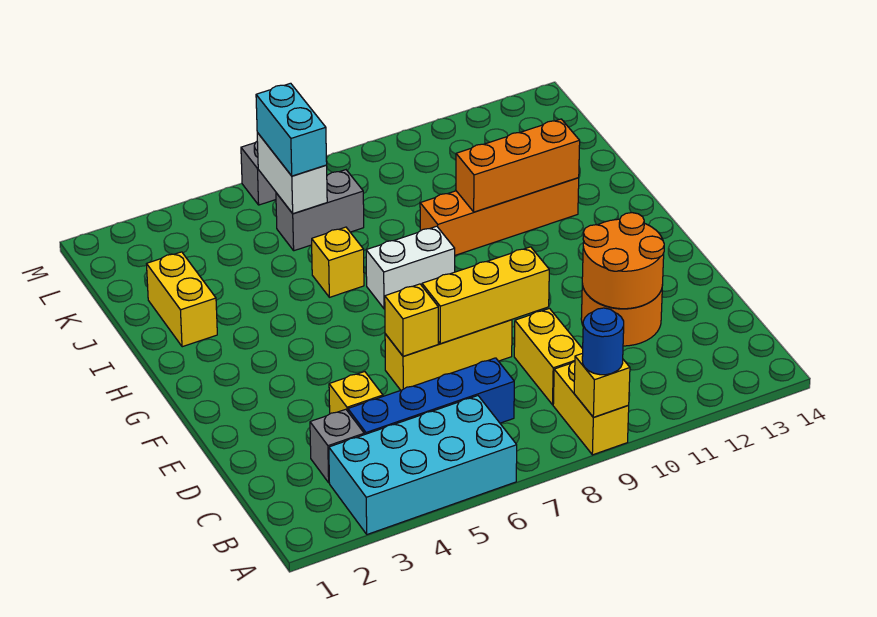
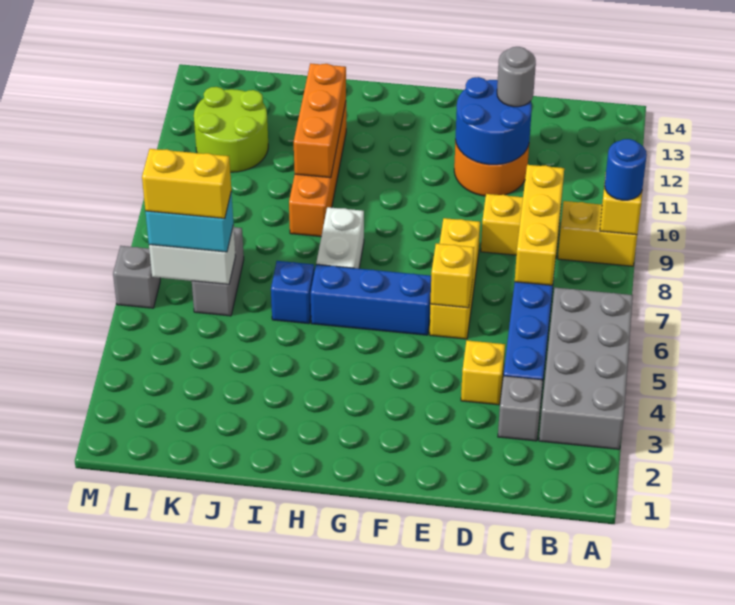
cyan 2x4 brick [329,396,517,534] -> grey 2x4 brick [539,288,633,449]
orange 2x2 round brick [582,213,664,309] -> blue 2x2 round brick [455,77,532,165]
none -> grey 1x1 round brick [497,47,536,107]
yellow 1x3 brick [422,247,549,344] -> yellow 1x3 brick moved to [515,165,564,286]
none -> blue 1x3 brick [311,265,431,335]
yellow 1x2 brick [147,252,217,347] -> yellow 1x2 brick moved to [142,149,231,219]
yellow 1x1 brick [312,227,364,297] -> blue 1x1 brick [271,261,314,324]
none -> lime 2x2 round brick [194,87,268,172]

